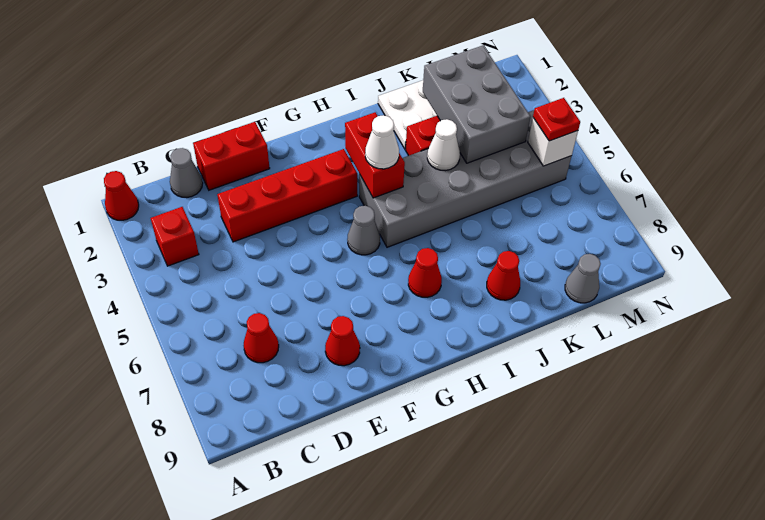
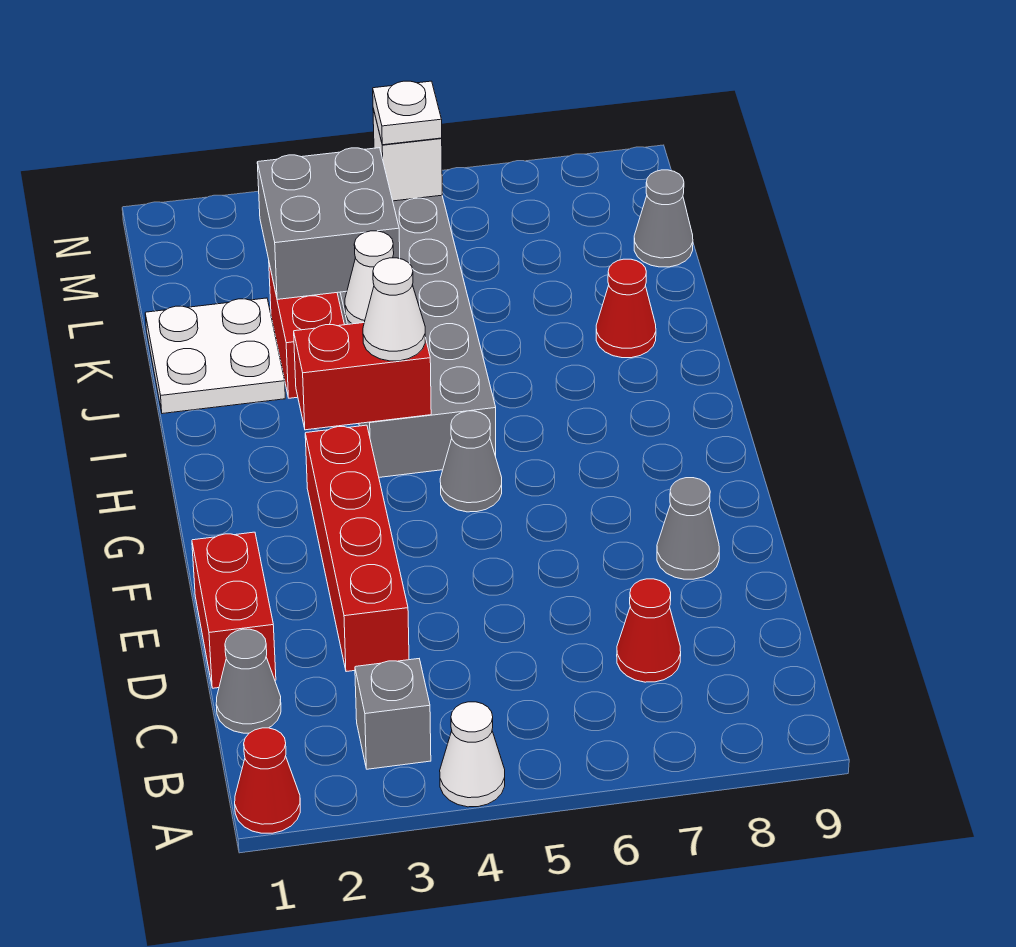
none -> white 1x1 cone [440,702,505,807]
red 1x1 brick [151,207,199,266] -> grey 1x1 brick [355,659,431,769]
red 1x1 cone [325,316,360,366] -> grey 1x1 cone [657,478,719,579]
red 1x1 cone [408,248,442,297] -> none
grey 2x3 brick [423,46,530,163] -> grey 2x2 brick [257,148,400,299]
red 1x1 plate [533,98,580,141] -> white 1x1 plate [373,81,442,145]

